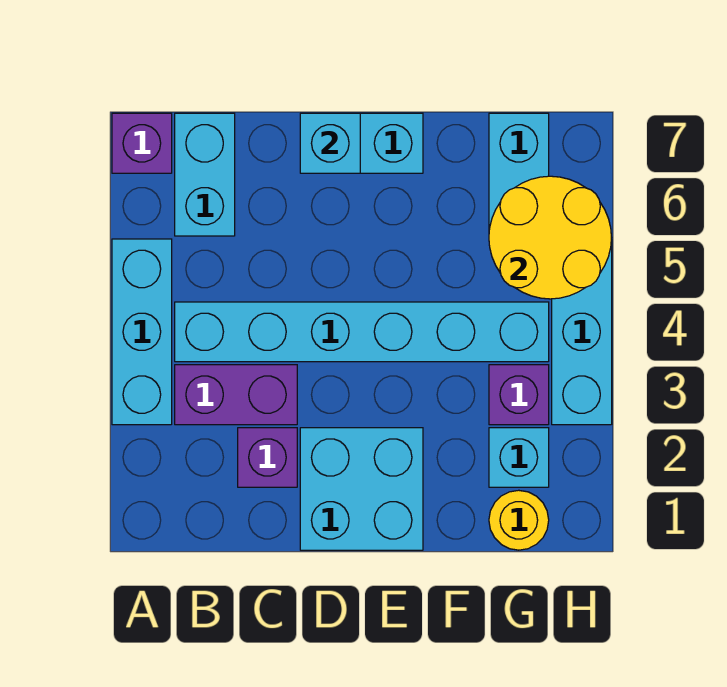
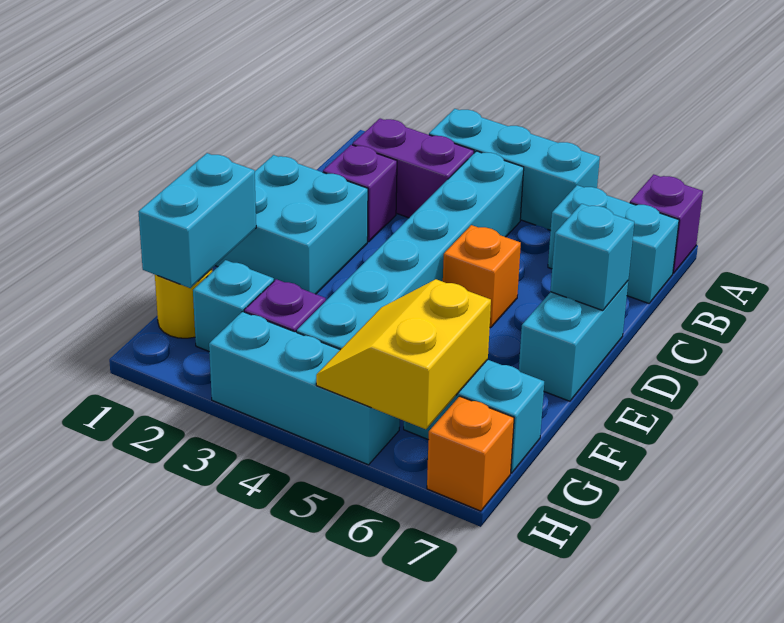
purple 1x2 brick [175,365,297,425] -> purple 1x2 brick turned to [352,119,474,218]
none -> orange 1x1 brick [443,225,521,328]
none -> cyan 1x2 brick [138,153,256,288]
yellow 2x2 round brick [489,176,611,299] -> yellow 2x2 slope [316,279,491,429]
none -> orange 1x1 brick [427,396,514,511]

